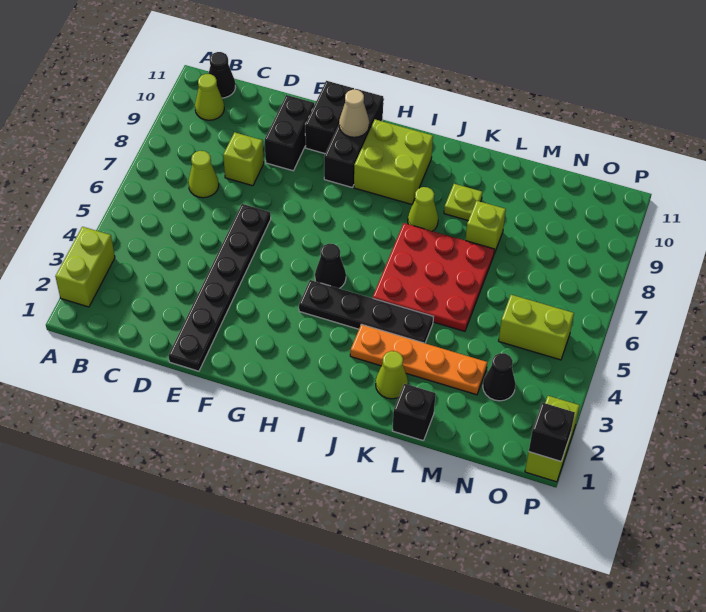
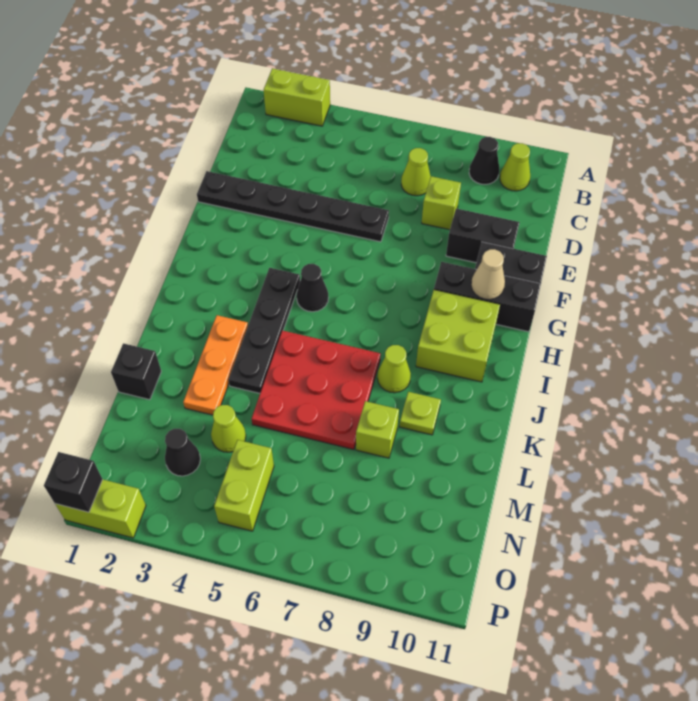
black 1x1 cone [209,52,236,98] -> black 1x1 cone moved to [469,137,499,184]
orange 1x4 plate [350,324,487,395] -> orange 1x3 plate [183,315,248,415]
lime 1x1 cone [376,351,408,399] -> lime 1x1 cone moved to [211,405,246,452]

